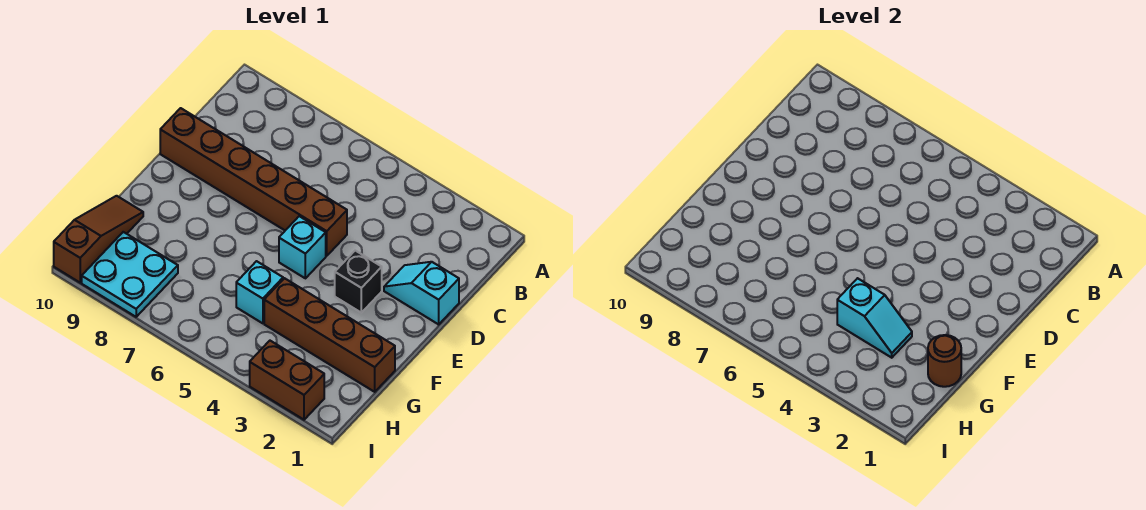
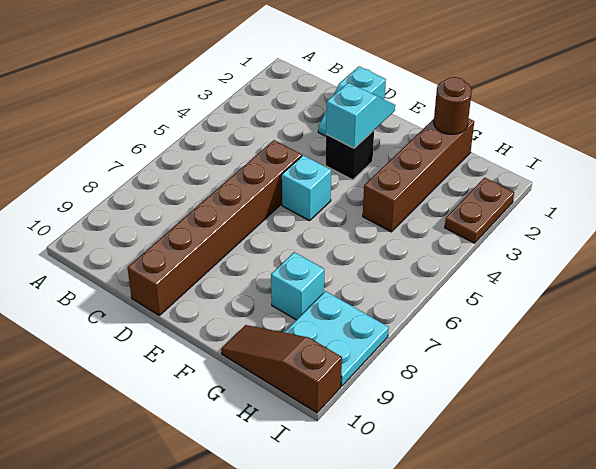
cyan 1x2 slope [837,278,912,358] -> cyan 1x2 slope moved to [326,83,395,148]
cyan 1x1 brick [236,261,283,323] -> cyan 1x1 brick moved to [271,252,324,320]
brown 1x2 brick [250,341,324,420] -> brown 1x2 plate [445,178,514,243]

